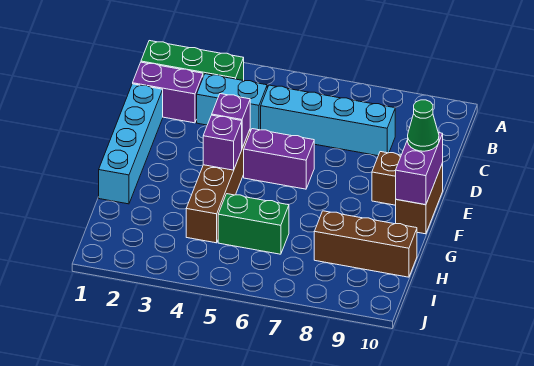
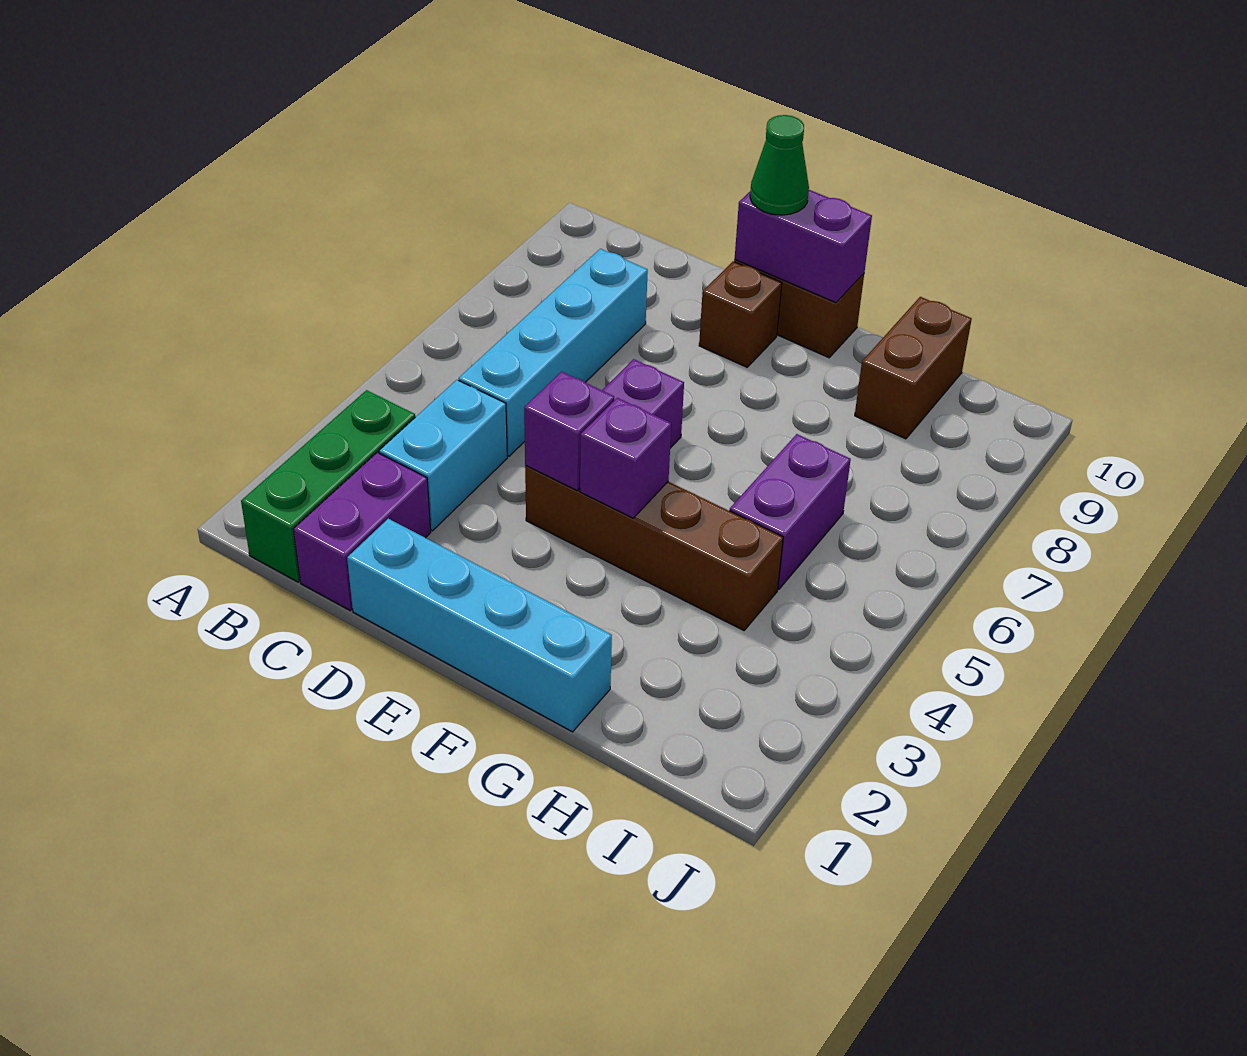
green 1x2 brick [218,194,289,254] -> purple 1x2 brick [730,434,851,589]
brown 1x3 brick [314,211,417,277] -> brown 1x2 brick [855,297,972,439]

